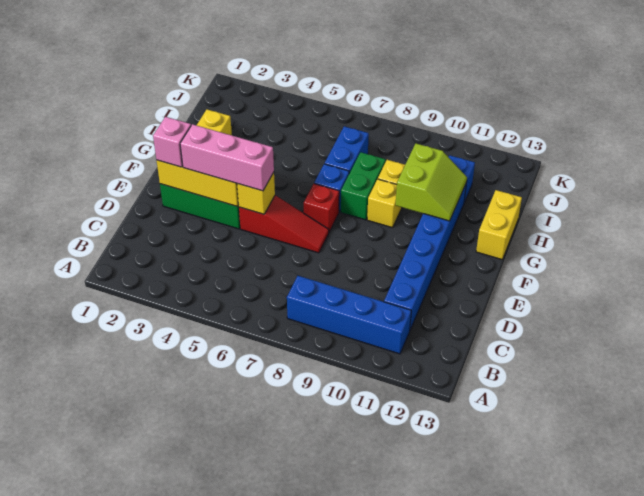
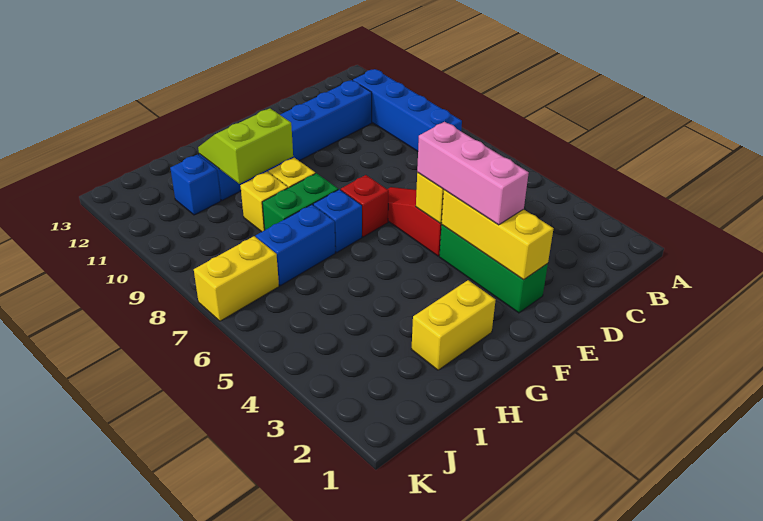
pink 1x1 brick [153,117,191,167] -> none
yellow 1x2 brick [476,190,522,260] -> yellow 1x2 brick moved to [194,236,279,321]

